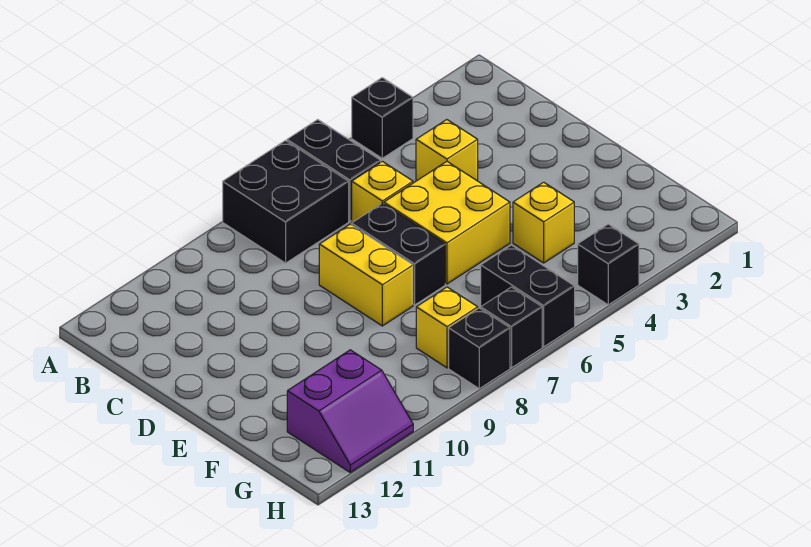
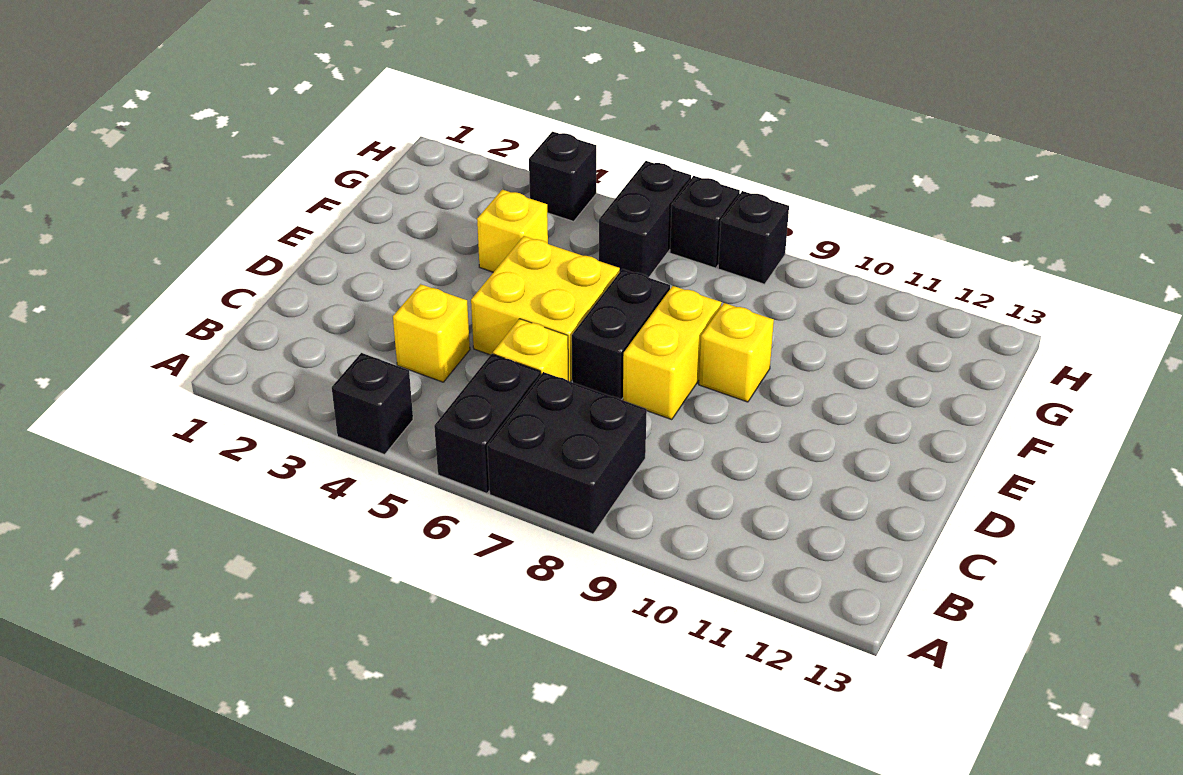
yellow 1x1 brick [416,287,478,368] -> yellow 1x1 brick moved to [699,303,774,402]
purple 2x2 slope [287,350,413,472] -> none

